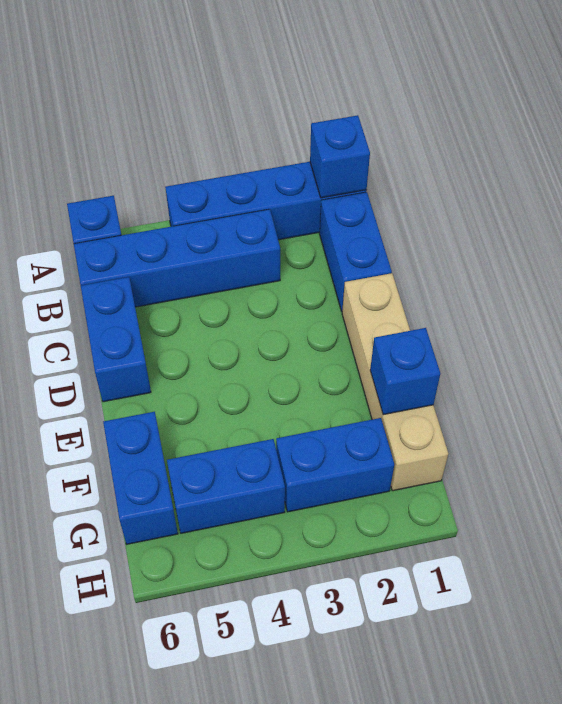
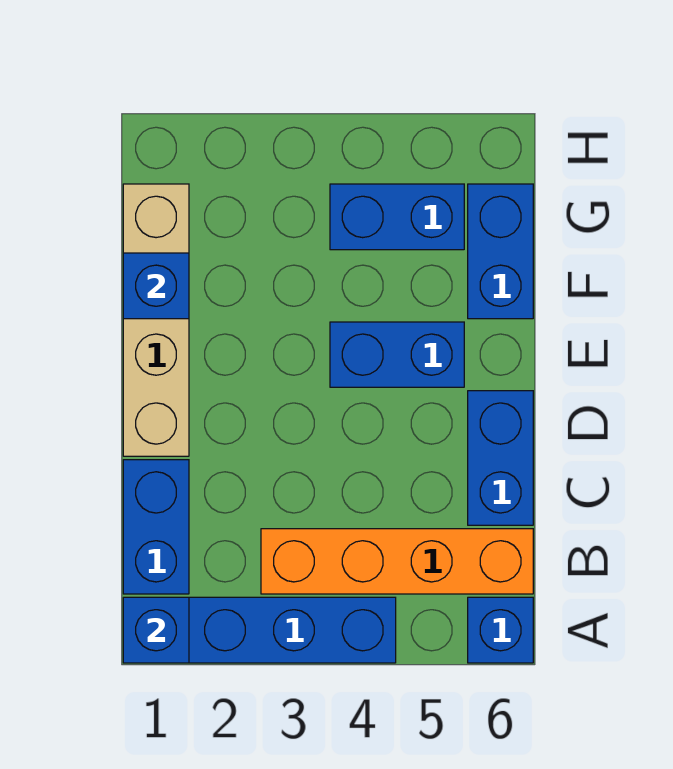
blue 1x4 brick [74,209,280,307] -> orange 1x4 brick [261,529,533,594]
blue 1x2 brick [276,418,394,512] -> blue 1x2 brick moved to [330,322,464,387]

